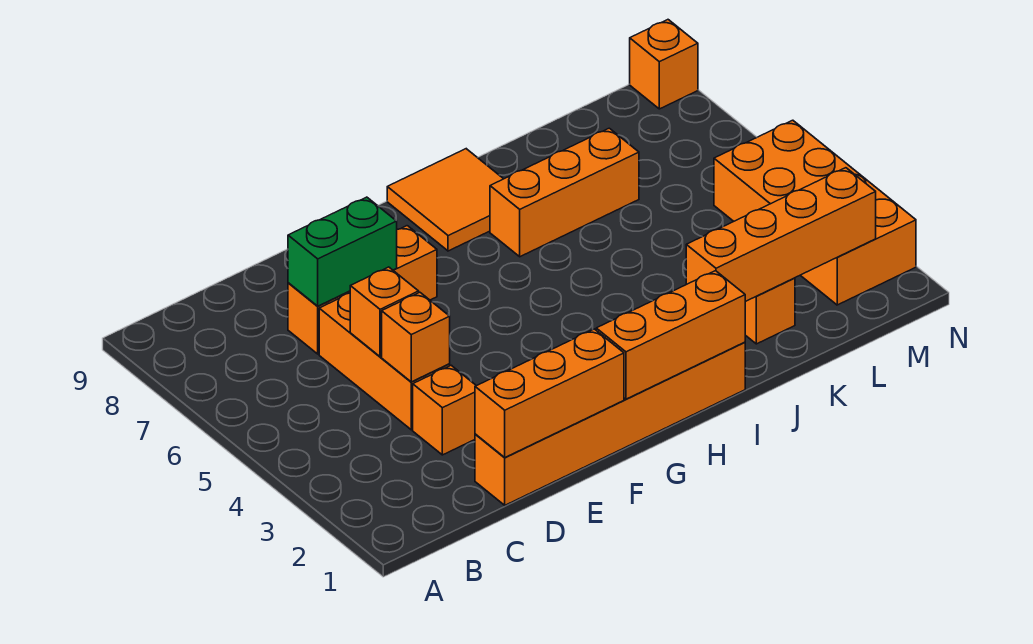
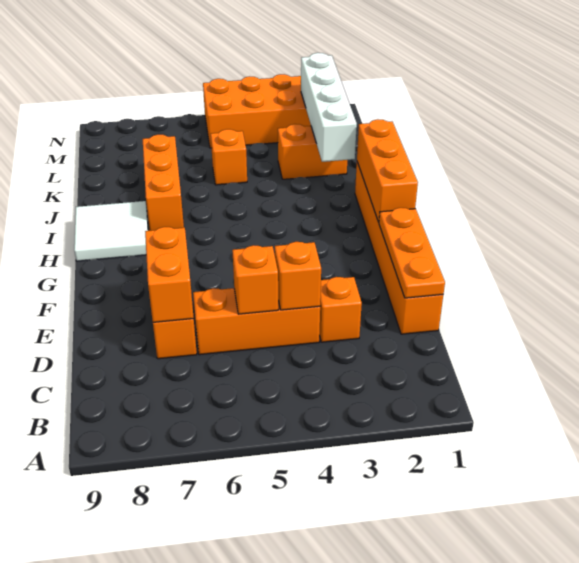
orange 1x3 brick [475,329,624,458] -> orange 1x3 plate [379,208,445,298]
green 1x2 brick [288,197,397,306] -> orange 1x2 brick [145,227,194,322]
orange 2x2 tile [387,149,503,251] -> white 2x2 tile [74,201,148,261]
orange 1x4 brick [686,168,876,302] -> white 1x4 brick [301,53,357,162]
orange 1x1 brick [630,20,698,109] -> orange 1x1 brick moved to [211,129,247,185]

